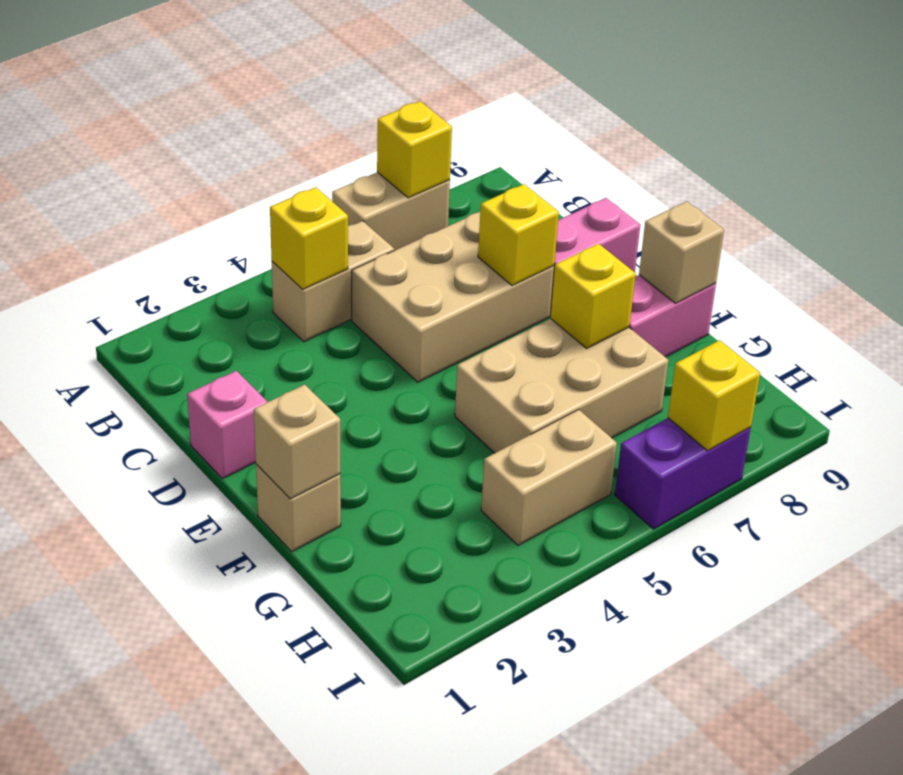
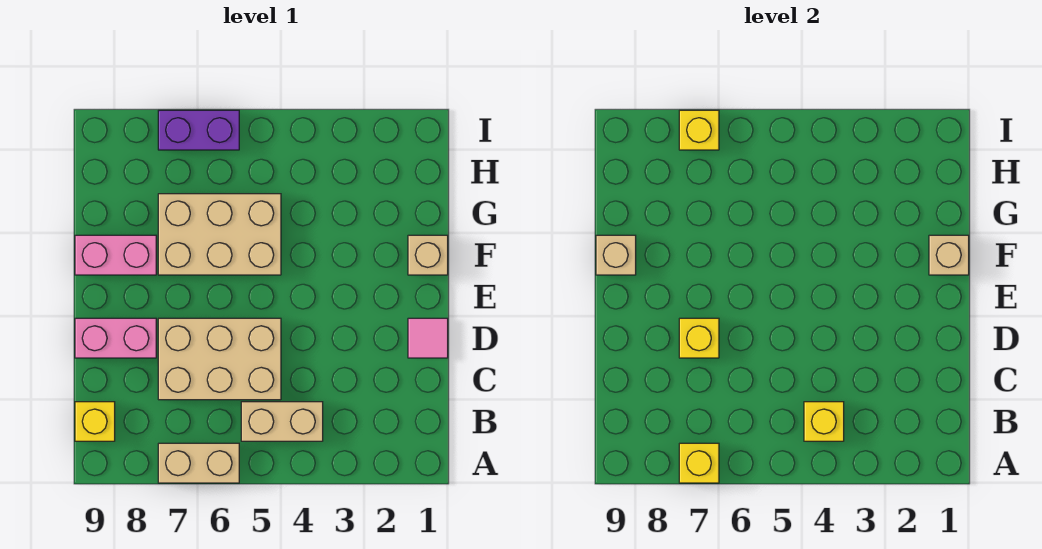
pink 1x1 brick [187,371,267,479] -> pink 1x1 tile [408,318,448,358]
yellow 1x1 brick [550,244,636,348] -> yellow 1x1 brick moved to [75,402,115,441]
tan 1x2 brick [481,409,617,545] -> none

